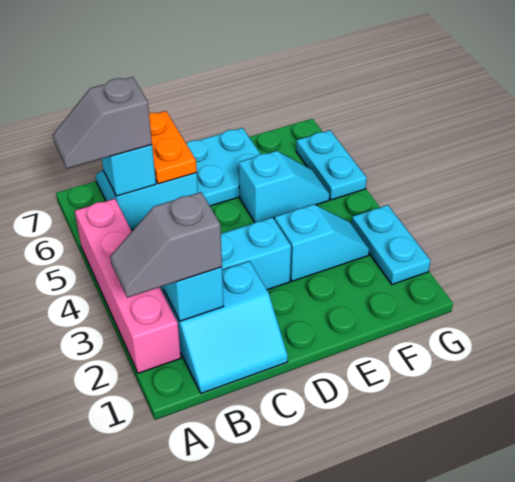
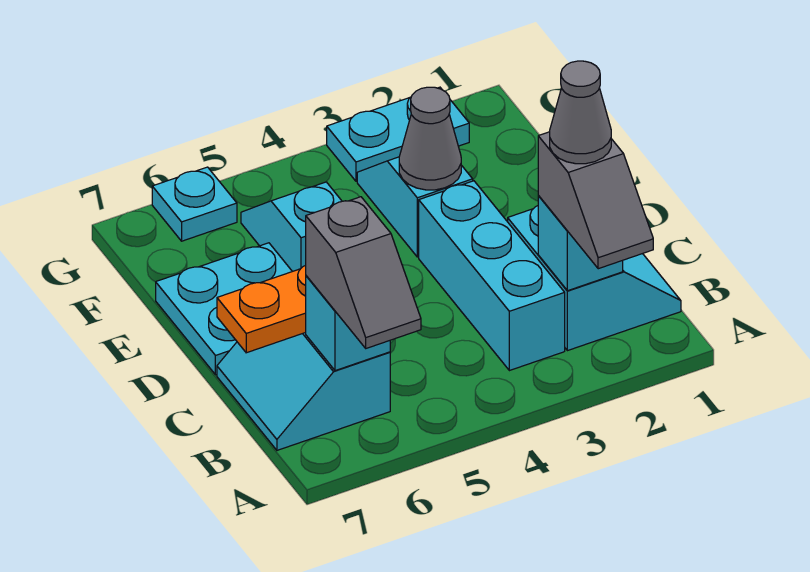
pink 1x4 brick [75,199,181,373] -> none
none -> grey 1x1 cone [550,61,611,164]
none -> grey 1x1 cone [399,87,461,190]
cyan 1x2 plate [296,130,367,200] -> cyan 1x1 plate [152,167,237,241]

